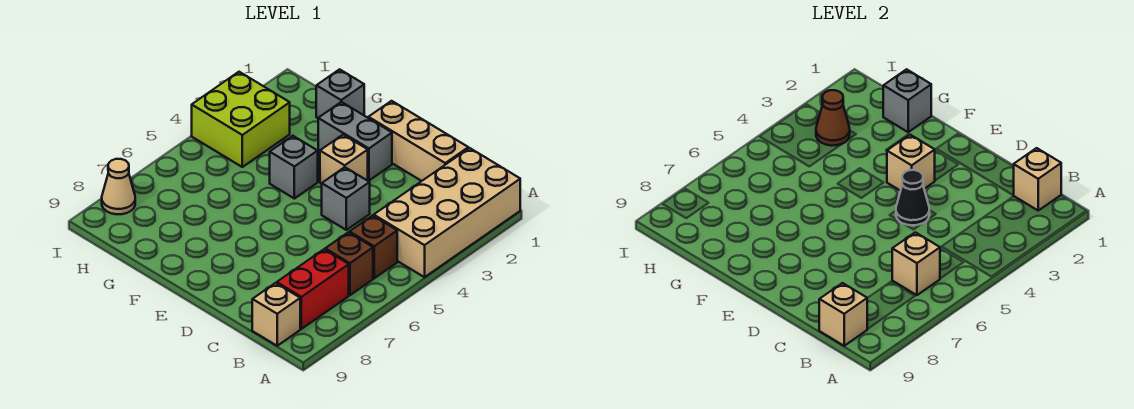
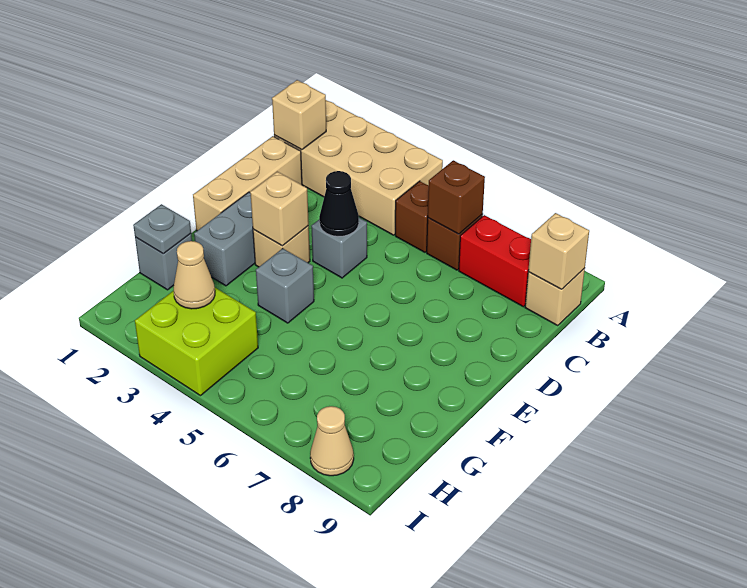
tan 1x1 brick [892,232,940,295] -> brown 1x1 brick [428,160,485,234]
grey 1x1 brick [883,69,931,132] -> grey 1x1 plate [133,204,191,254]
brown 1x1 cone [816,90,850,146] -> tan 1x1 cone [173,241,215,309]

